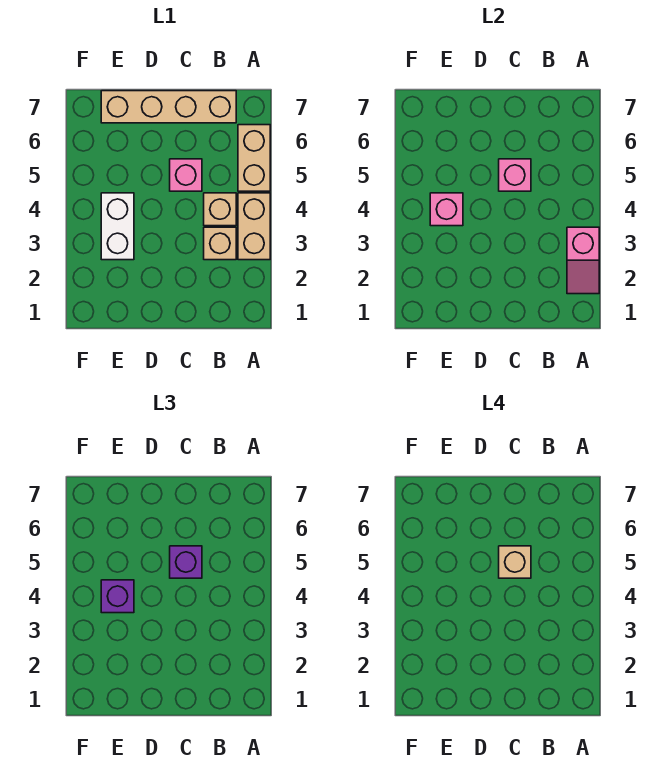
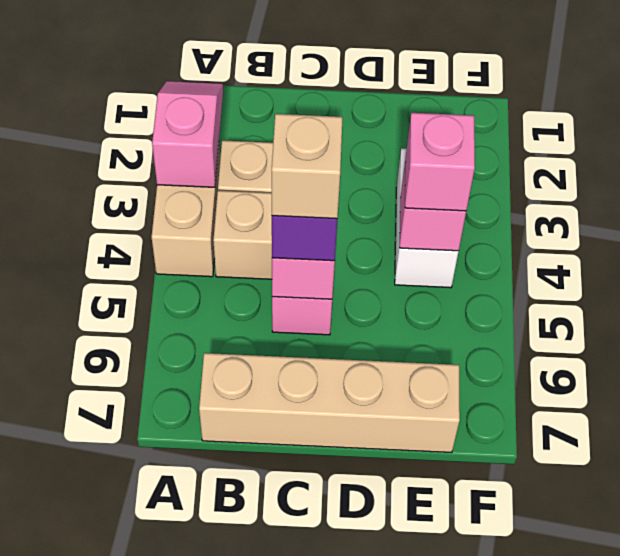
tan 1x2 brick [238,125,270,191] -> none
purple 1x1 brick [101,580,134,613] -> pink 1x1 brick [405,113,475,211]

